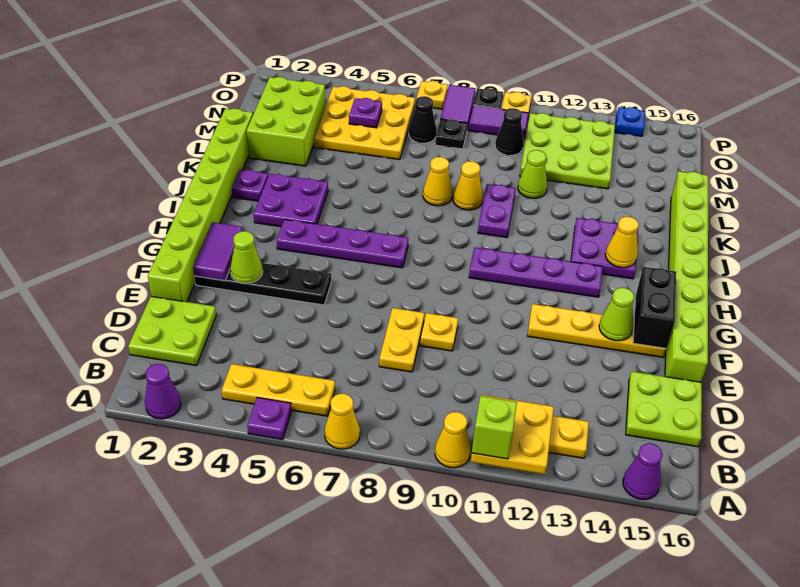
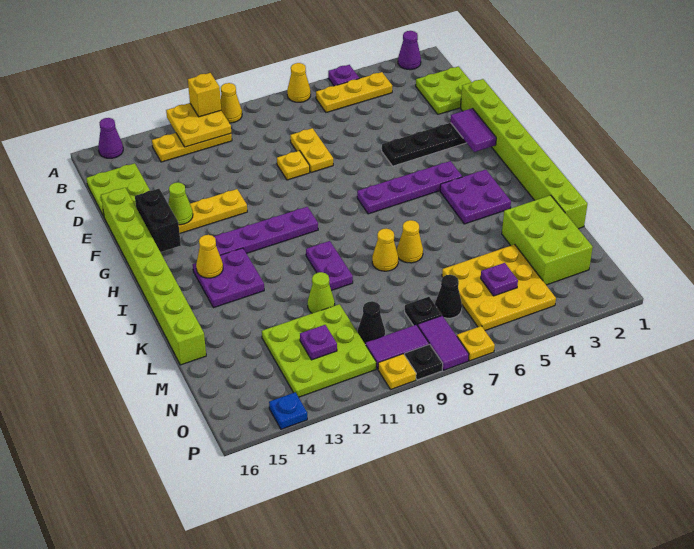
lime 1x1 brick [472,396,517,459] -> yellow 1x1 brick [188,73,221,117]
lime 1x1 cone [230,231,263,283] -> none
purple 1x1 plate [232,170,268,201] -> purple 1x1 plate moved to [300,325,337,360]
yellow 1x1 cone [453,161,483,210] -> yellow 1x1 cone moved to [397,220,423,263]

